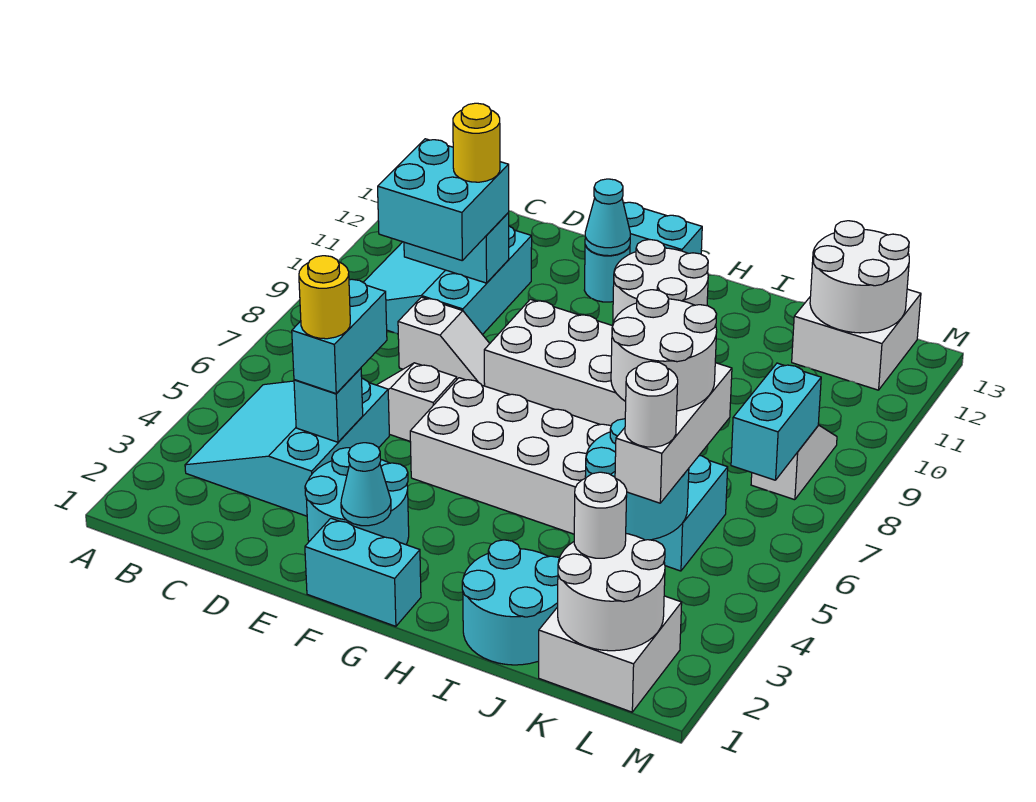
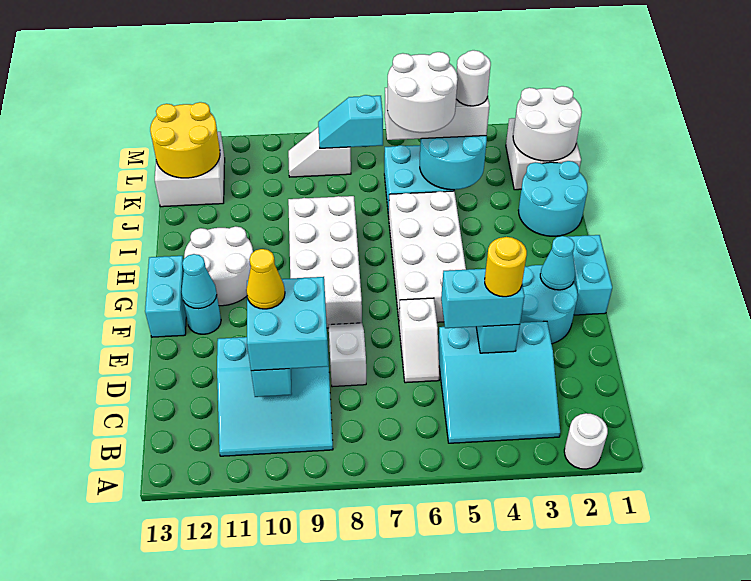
yellow 1x1 round brick [453,103,500,182] -> yellow 1x1 cone [246,249,285,309]
white 1x1 round brick [574,472,627,558] -> white 1x1 round brick moved to [564,413,608,469]
white 2x2 round brick [810,221,909,333] -> yellow 2x2 round brick [150,102,220,178]
cyan 1x2 brick [731,363,821,480] -> cyan 1x2 slope [318,95,383,148]

